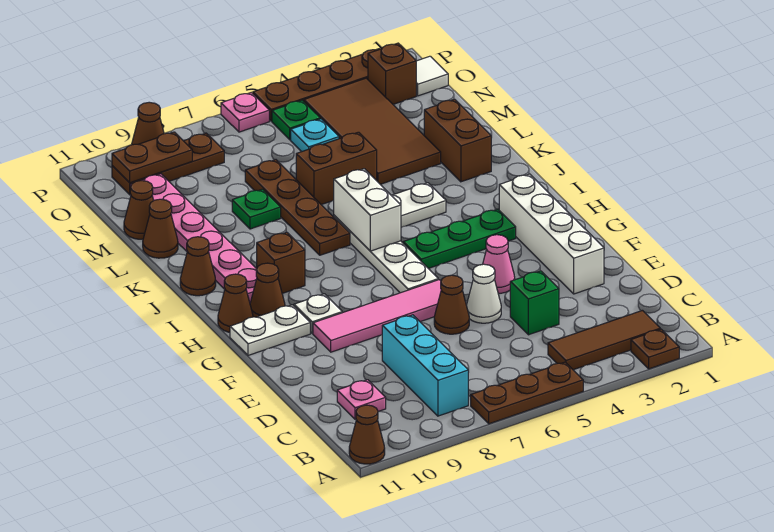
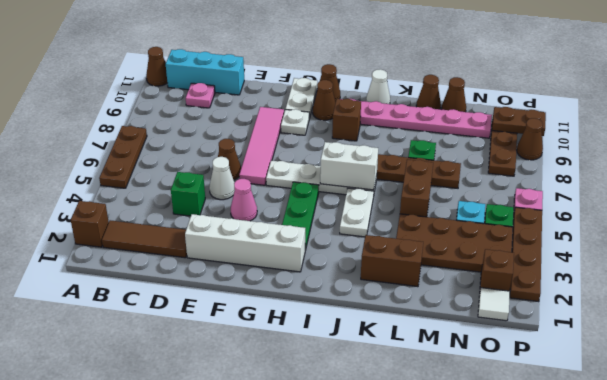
brown 1x1 plate [631,329,679,369] -> brown 1x1 brick [71,201,109,247]
brown 1x3 tile [548,311,660,370] -> brown 1x3 tile turned to [102,220,187,258]
cyan 1x3 brick [382,315,468,416] -> cyan 1x3 brick moved to [166,49,244,95]
brown 1x1 cone [180,237,216,296] -> white 1x1 cone [366,69,390,104]
brown 2x4 tile [304,78,441,184] -> brown 2x4 plate [396,214,513,272]
brown 1x2 plate [112,132,192,183] -> brown 1x2 plate turned to [492,107,546,136]

